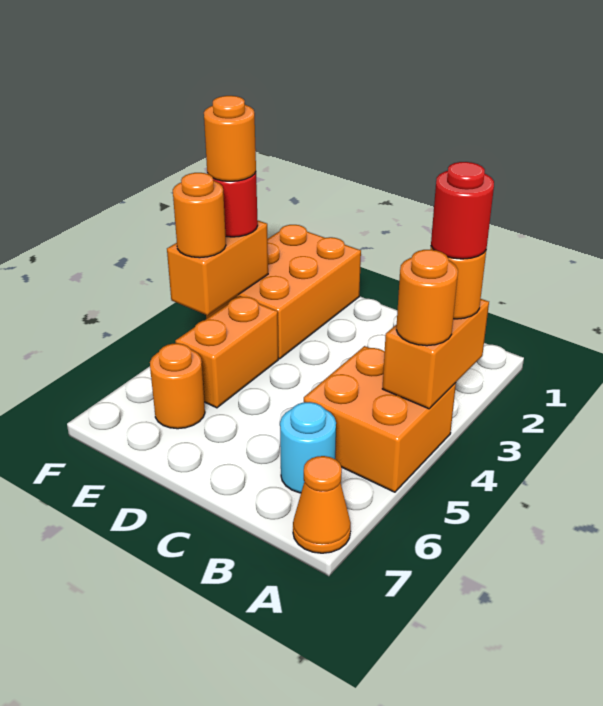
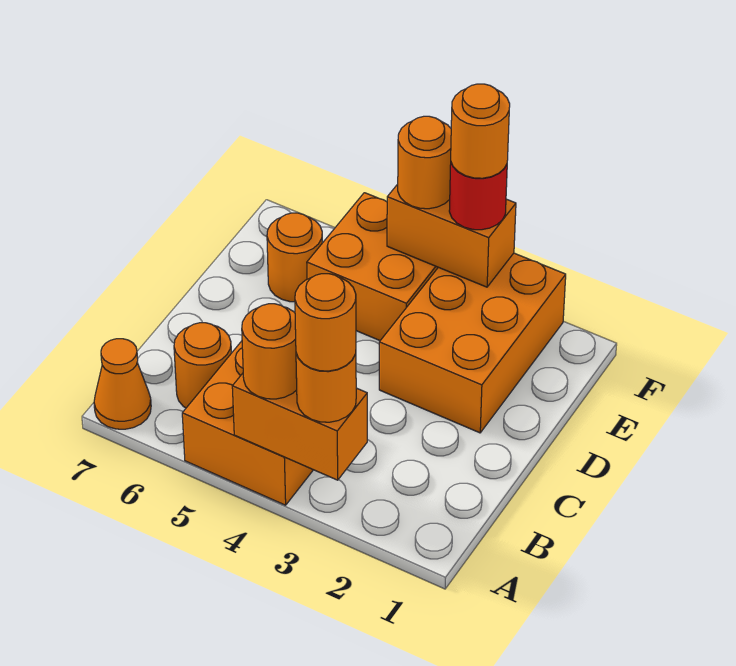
red 1x1 round brick [431,162,494,259] -> orange 1x1 round brick [295,274,356,371]
cyan 1x1 round brick [280,402,336,493] -> orange 1x1 round brick [174,323,231,408]
orange 2x3 brick [206,225,361,359] -> orange 2x3 brick turned to [379,253,566,433]
orange 1x2 brick [175,296,278,408] -> orange 2x2 brick [307,193,438,340]

